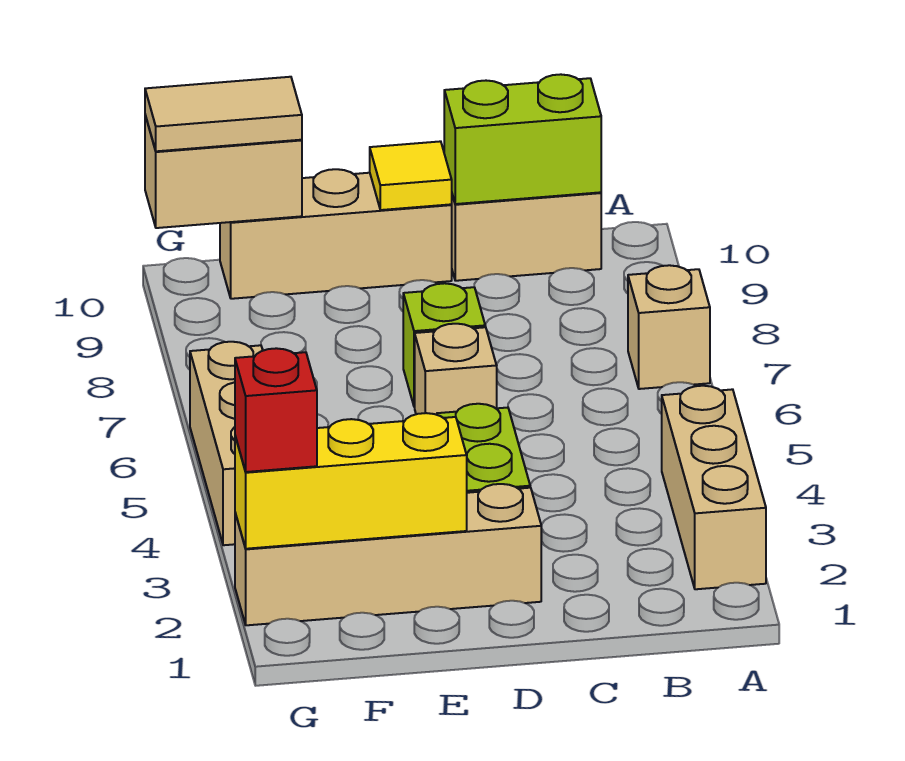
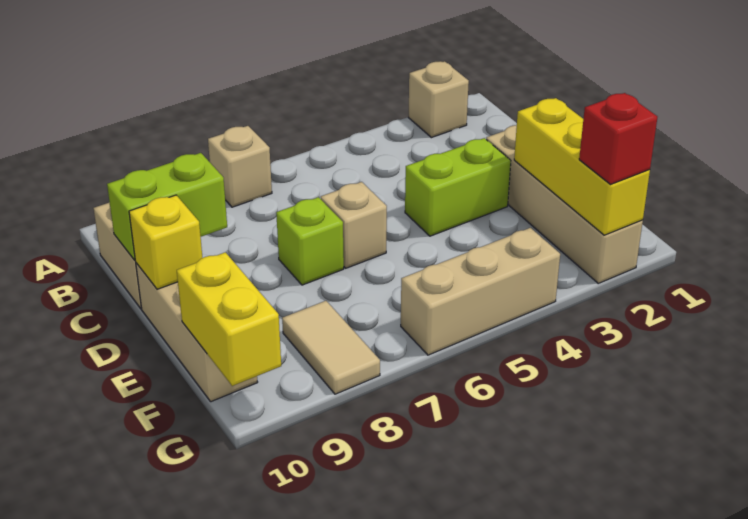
tan 1x3 brick [662,386,766,589] -> tan 1x1 brick [409,61,469,138]
lime 1x2 brick [444,74,601,204] -> lime 1x2 brick turned to [107,153,227,260]
yellow 1x1 tile [370,141,452,210] -> yellow 1x1 brick [129,195,202,289]
tan 1x2 brick [145,115,302,228] -> yellow 1x2 brick [177,252,281,386]
tan 1x2 tile [145,77,302,151] -> tan 1x2 tile moved to [282,301,380,394]

